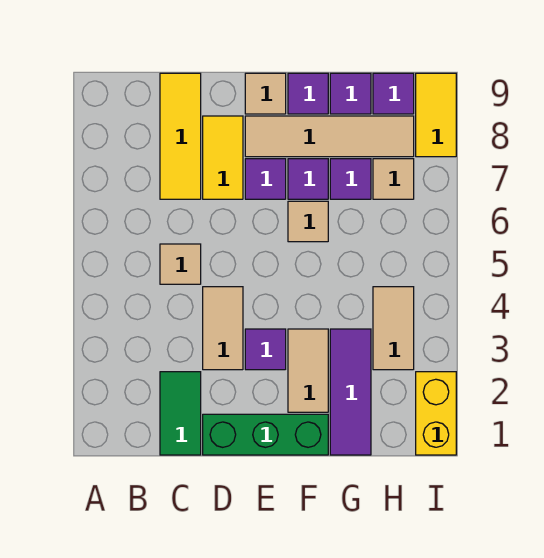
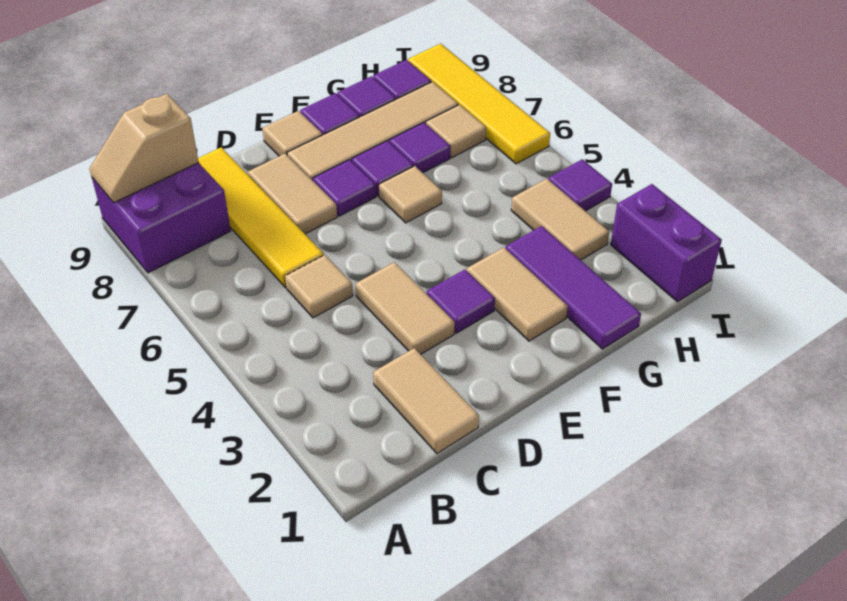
none -> purple 2x2 brick [92,163,231,273]
none -> tan 1x2 slope [89,94,199,203]
green 1x2 tile [160,372,201,455] -> tan 1x2 tile [373,348,479,454]
yellow 1x3 tile [160,73,201,199] -> yellow 1x4 tile [198,147,324,287]
green 1x3 brick [203,414,328,455] -> none
yellow 1x2 tile [203,116,243,199] -> tan 1x2 tile [248,154,337,234]
yellow 1x2 brick [416,372,456,455] -> purple 1x2 brick [611,184,722,302]
none -> purple 1x1 tile [548,159,612,211]
yellow 1x2 tile [416,73,456,157] -> yellow 1x4 tile [408,44,550,164]

